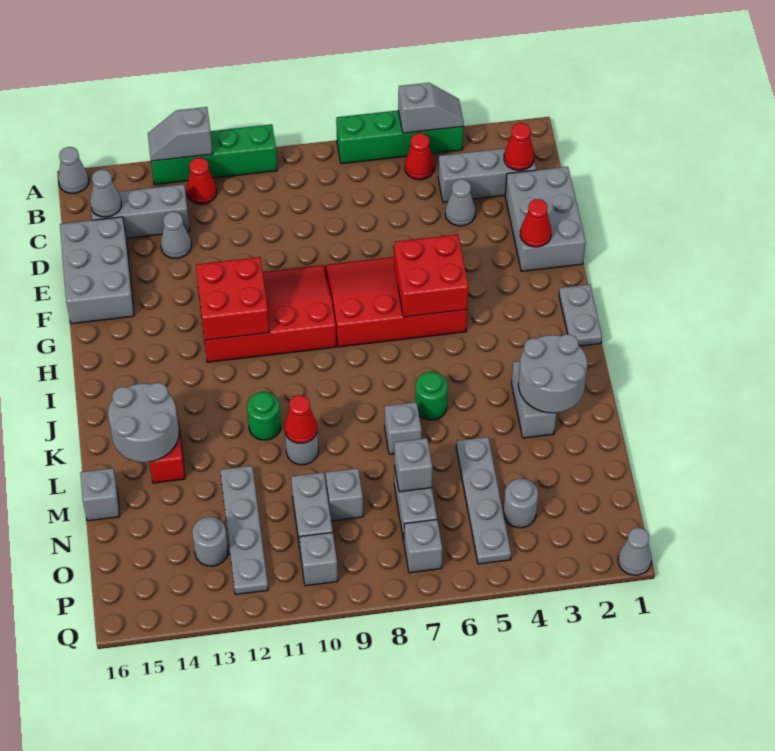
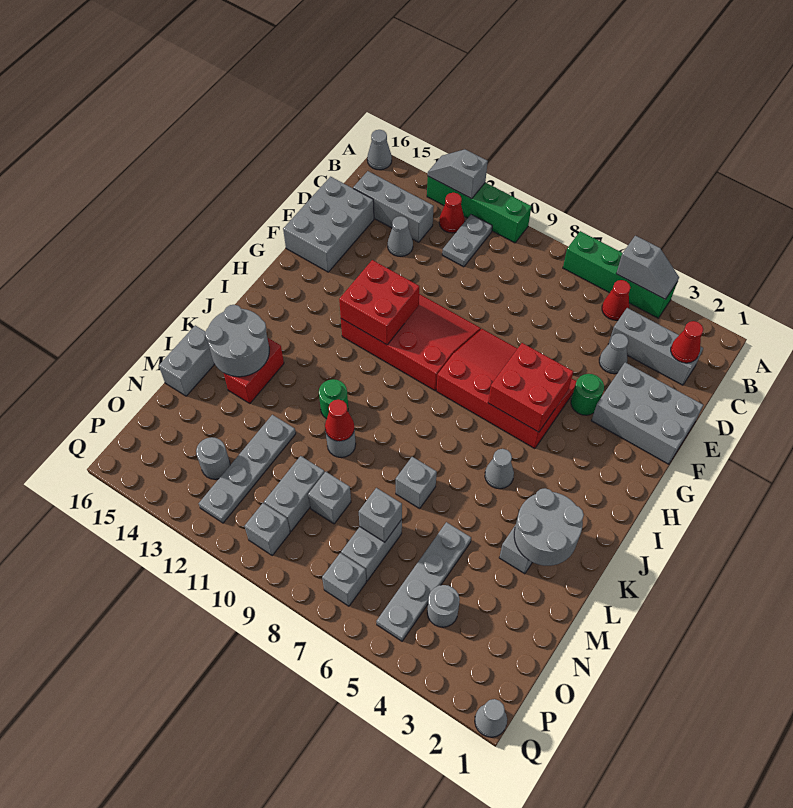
grey 1x1 cone [90,169,121,217] -> grey 1x1 cone moved to [485,449,514,489]
grey 2x3 brick [505,167,586,271] -> grey 2x3 brick turned to [591,362,703,464]
red 1x1 cone [520,199,551,247] -> none
grey 1x2 plate [559,284,602,346] -> grey 1x2 plate moved to [442,215,492,267]
green 1x1 round brick [415,372,448,420] -> green 1x1 round brick moved to [571,374,604,415]
grey 1x1 brick [80,468,120,521] -> grey 1x2 brick [159,325,214,396]

